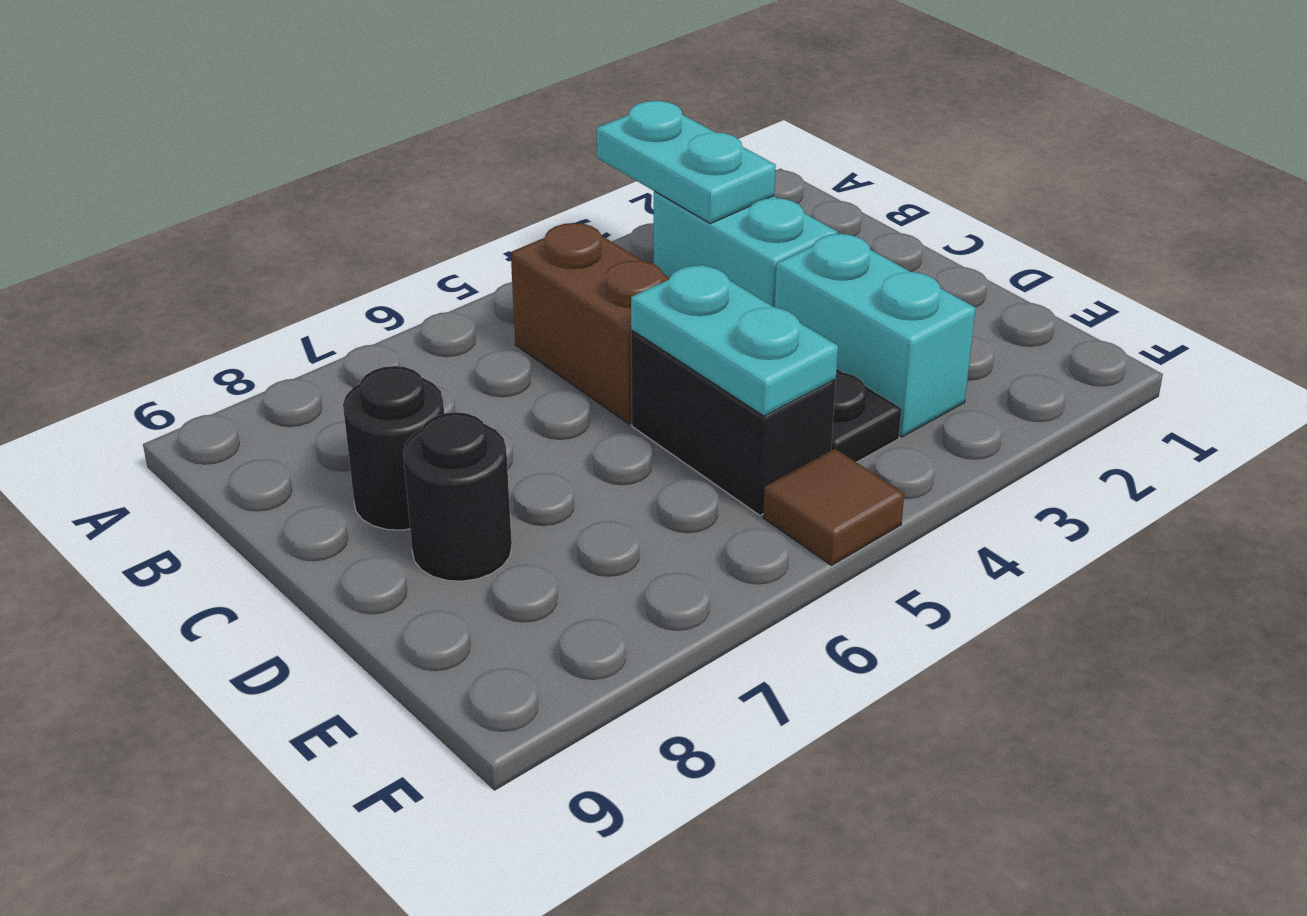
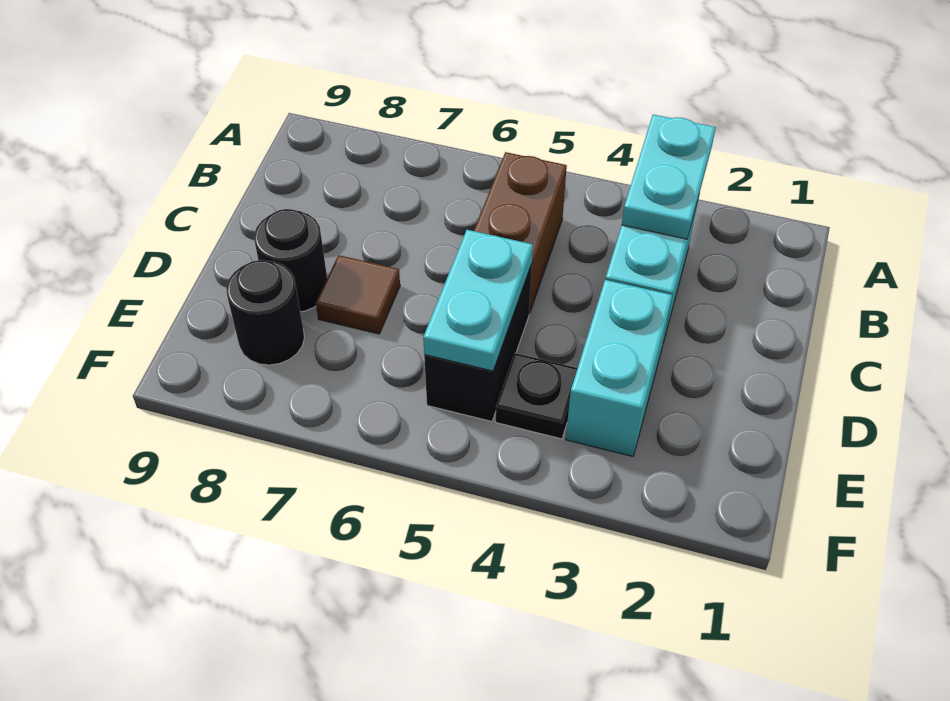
black 1x1 round brick [343,366,444,530] -> black 1x1 round brick moved to [226,260,304,365]
brown 1x1 tile [763,449,904,565] -> brown 1x1 tile moved to [316,255,400,334]

